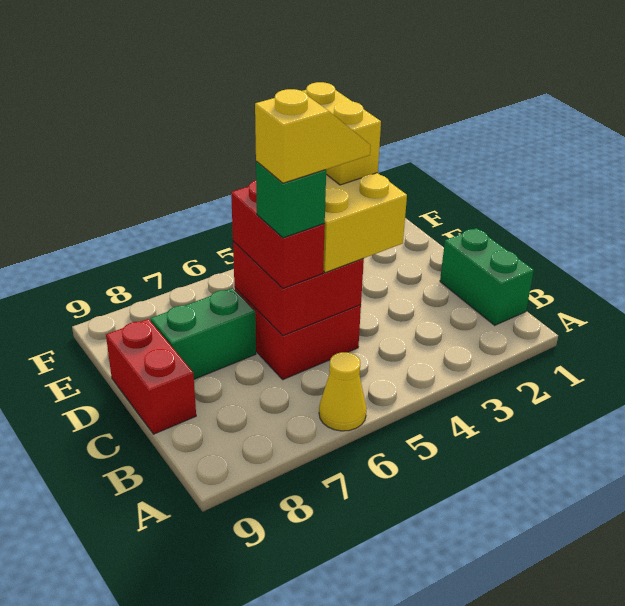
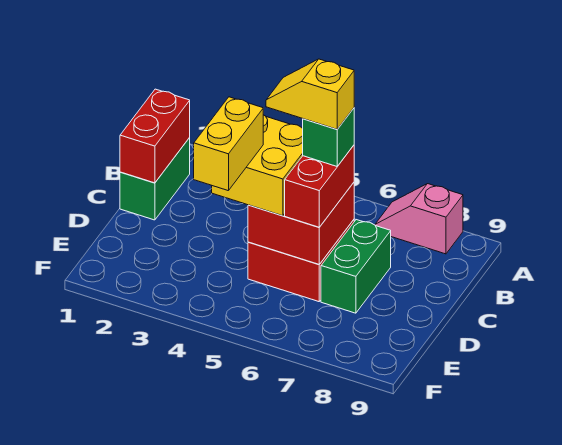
yellow 1x1 cone [319,352,366,431] -> none
none -> pink 1x2 slope [375,184,463,254]
red 1x2 brick [106,319,196,434] -> red 1x2 brick moved to [120,89,190,183]
green 1x2 brick [151,288,256,379] -> green 1x2 brick turned to [321,220,391,313]

